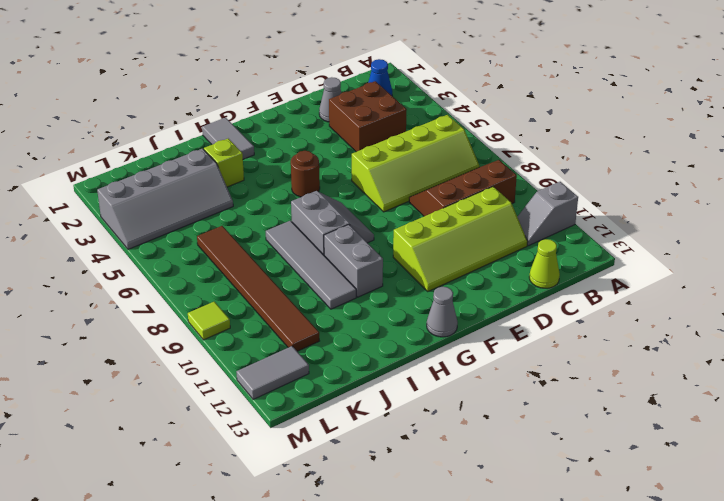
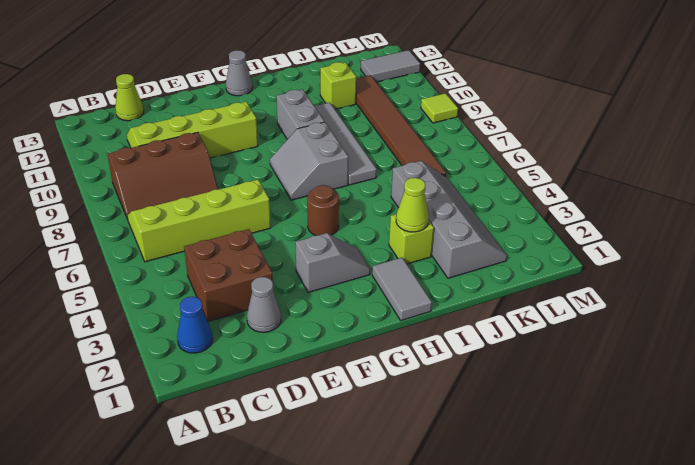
grey 1x2 slope [518,182,578,246] -> grey 1x2 slope moved to [295,233,370,293]
none -> lime 1x1 cone [396,178,429,232]
grey 2x4 slope [97,149,233,249] -> grey 2x4 slope turned to [391,161,507,278]
none -> lime 1x1 brick [320,62,356,109]

